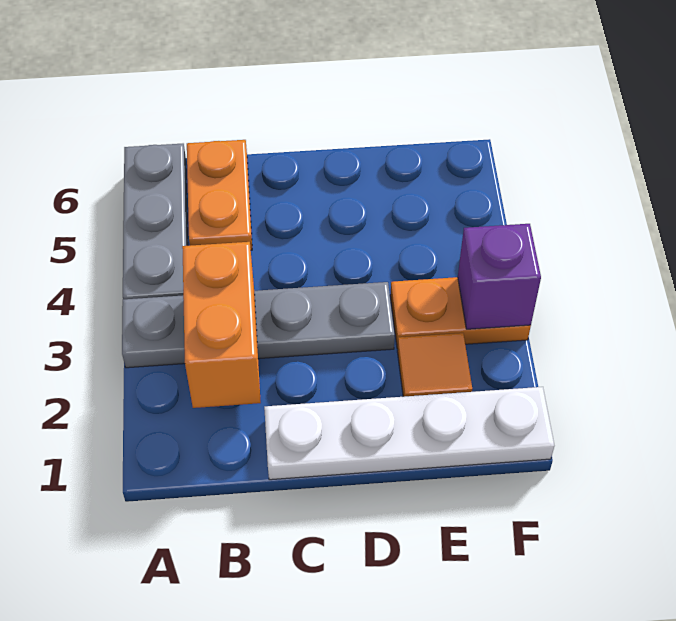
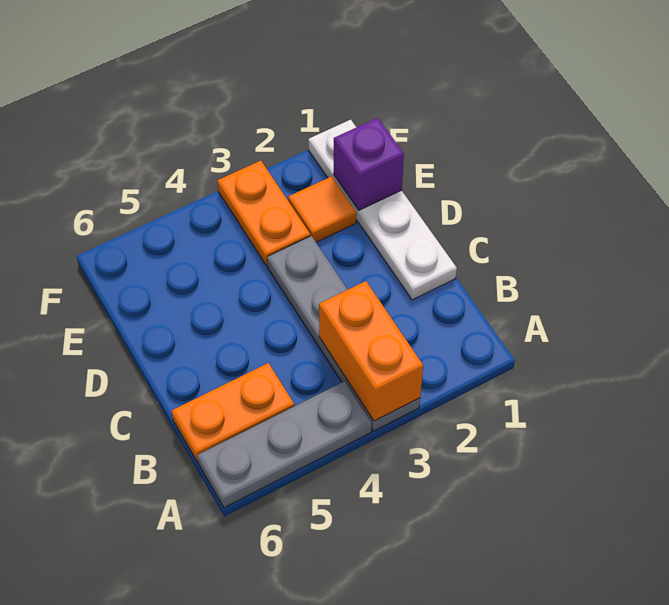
orange 1x2 brick [182,242,261,408] -> orange 1x2 brick turned to [319,281,423,421]
purple 1x1 brick [458,224,541,329] -> purple 1x1 brick moved to [334,118,404,210]

